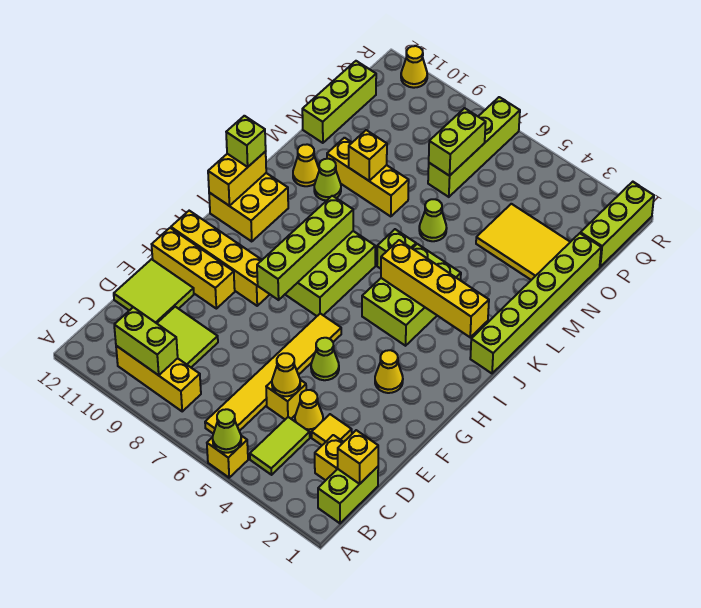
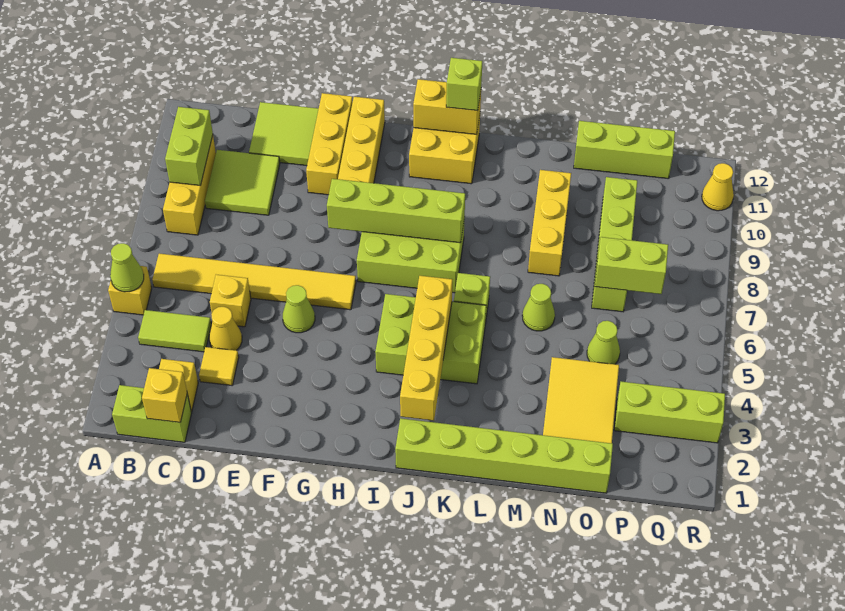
yellow 1x1 cone [272,353,300,396] -> none
yellow 1x1 cone [375,350,403,393] -> none
lime 1x1 cone [314,159,341,201] -> lime 1x1 cone moved to [587,321,620,364]
yellow 1x1 cone [293,144,319,186] -> none
yellow 1x1 brick [349,130,387,181] -> none
lime 1x4 brick [428,97,520,197] -> lime 1x4 brick turned to [592,177,637,312]
lime 1x3 brick [580,182,654,267] -> lime 1x3 brick moved to [614,382,725,443]

